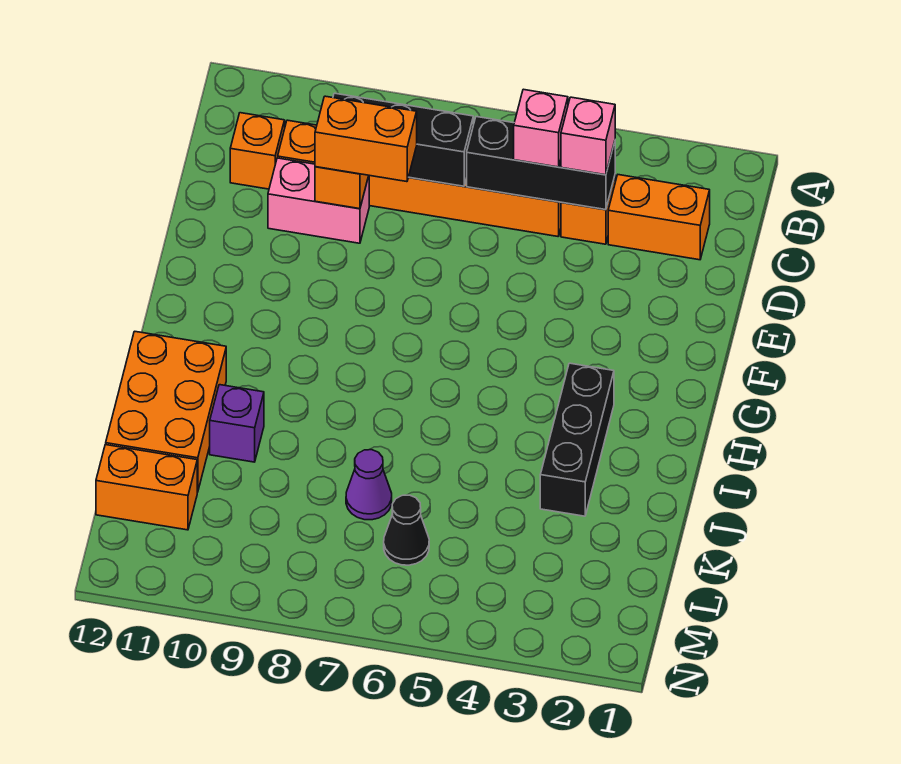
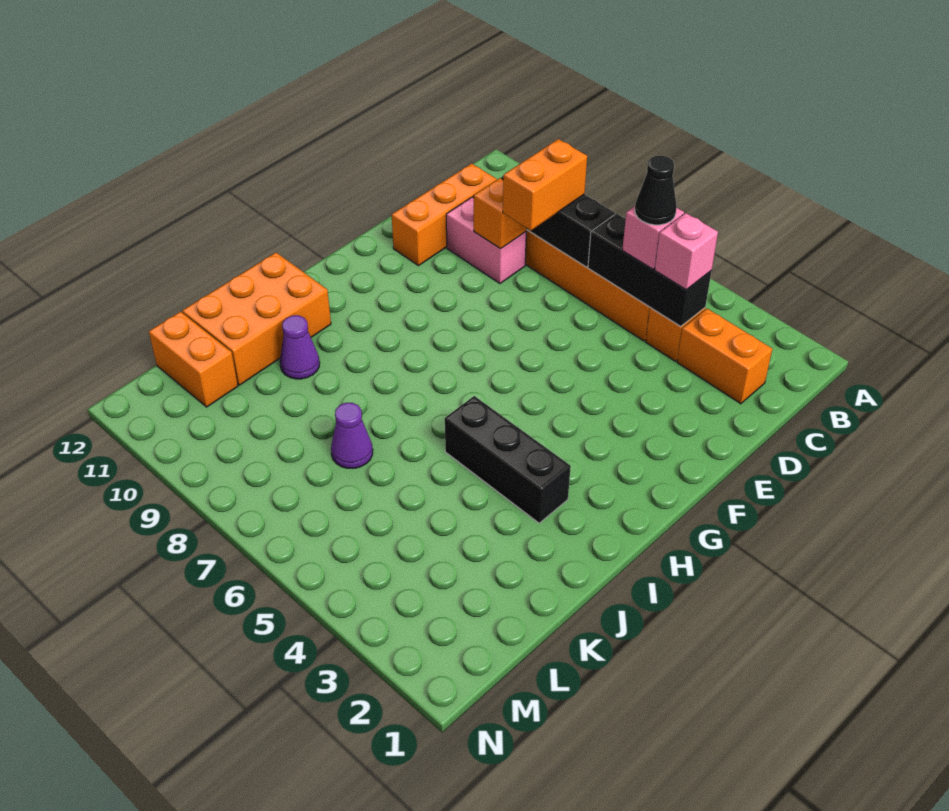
orange 1x1 brick [230,113,285,189] -> orange 1x3 brick [392,163,497,266]
orange 1x2 brick [315,96,417,182] -> orange 1x2 brick turned to [503,139,587,230]
black 1x3 brick [540,363,614,516] -> black 1x3 brick turned to [445,396,571,523]
purple 1x1 brick [210,385,264,462] -> purple 1x1 cone [280,315,320,379]
black 1x1 cone [384,495,429,565] -> black 1x1 cone moved to [635,156,677,225]

